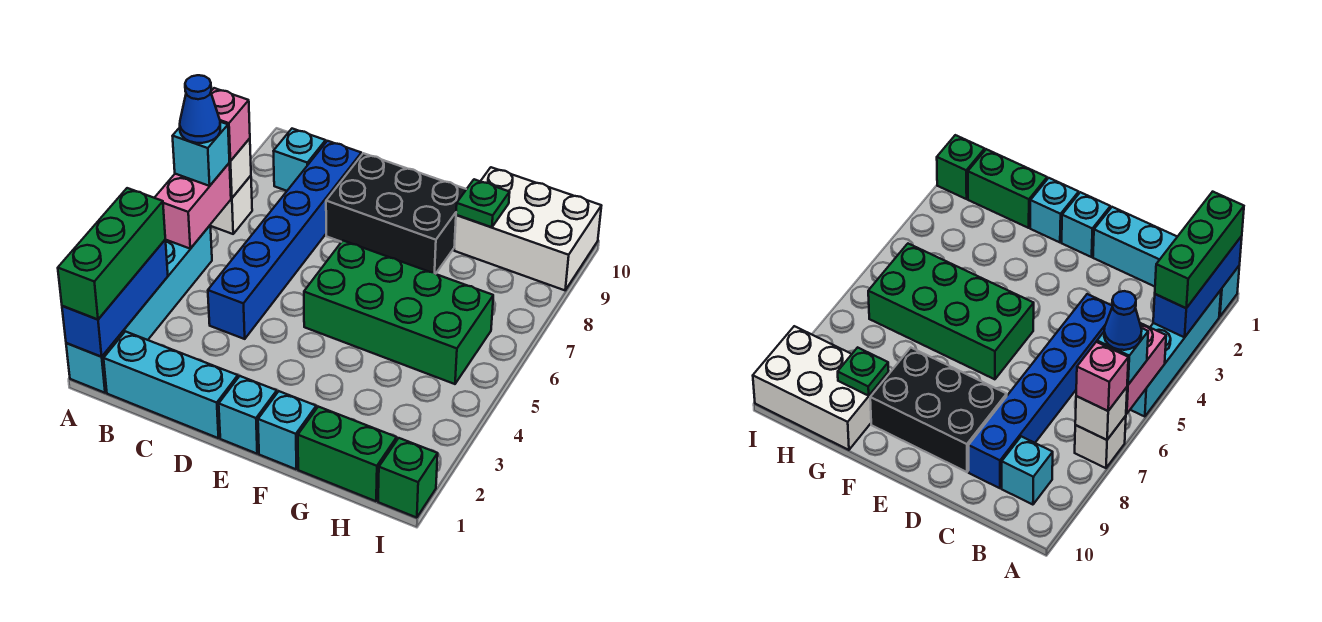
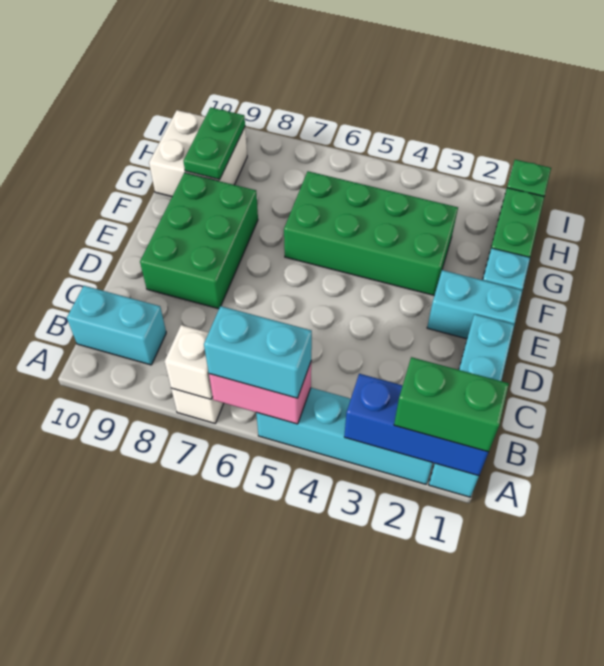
green 1x3 brick [58,188,165,320] -> green 1x2 brick [394,357,509,452]
cyan 1x1 brick [173,122,229,186] -> cyan 1x2 brick [204,306,312,398]
blue 1x1 cone [180,75,220,143] -> none
pink 1x1 brick [211,88,250,161] -> none
cyan 1x1 brick [274,129,326,191] -> cyan 1x2 brick [67,286,166,365]
blue 1x6 brick [208,141,361,339] -> none
black 2x3 brick [326,153,466,274] -> green 2x3 brick [140,173,258,309]
cyan 1x1 brick [219,376,277,454] -> cyan 1x2 brick [427,270,522,339]
green 2x4 brick [304,241,493,384] -> green 2x4 brick turned to [284,171,458,295]
white 2x3 brick [454,167,601,290] -> white 2x2 brick [149,110,247,196]
green 1x1 plate [456,179,510,227] -> green 1x2 plate [184,107,245,180]

